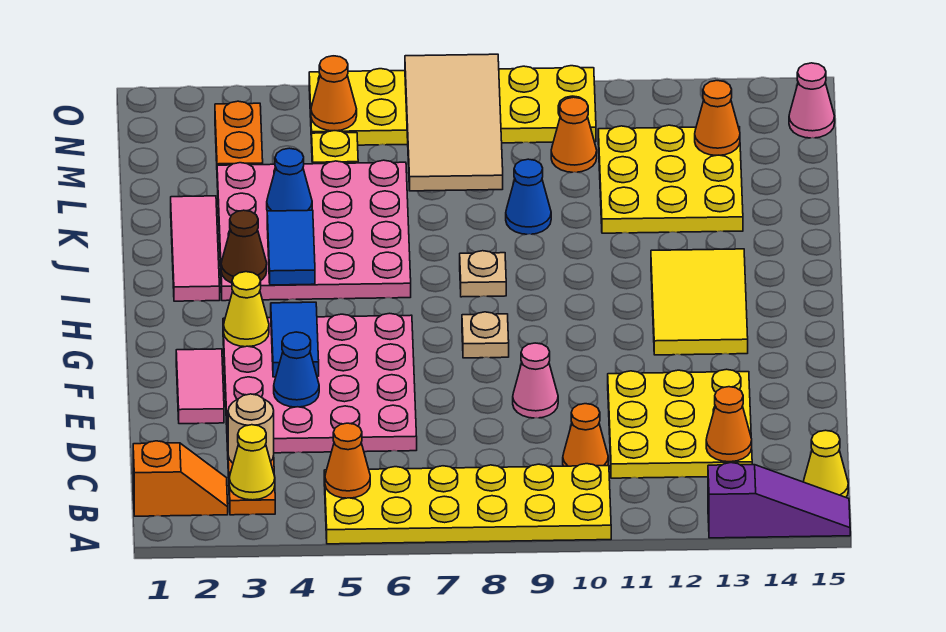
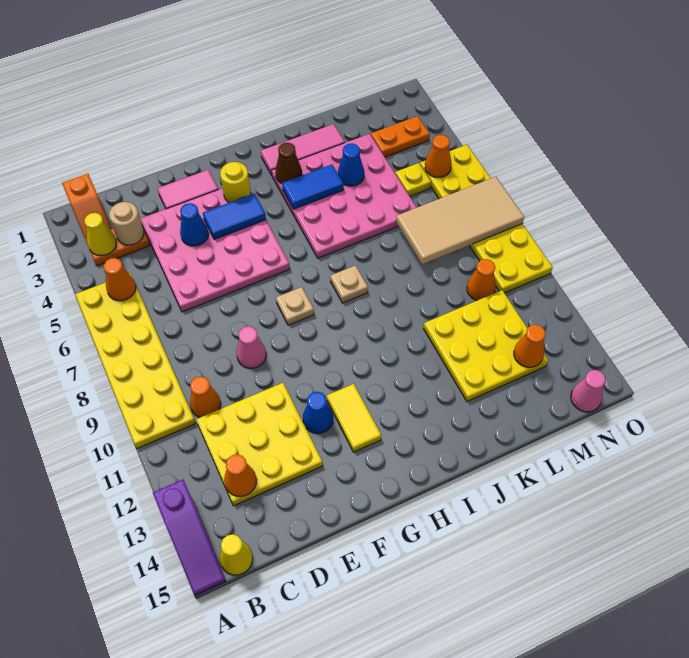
yellow 1x1 cone [224,272,269,347] -> yellow 1x1 round brick [220,162,251,203]
yellow 2x3 tile [651,249,748,355] -> yellow 1x2 tile [327,384,381,452]
blue 1x1 cone [506,159,551,234] -> blue 1x1 cone moved to [303,392,333,433]

